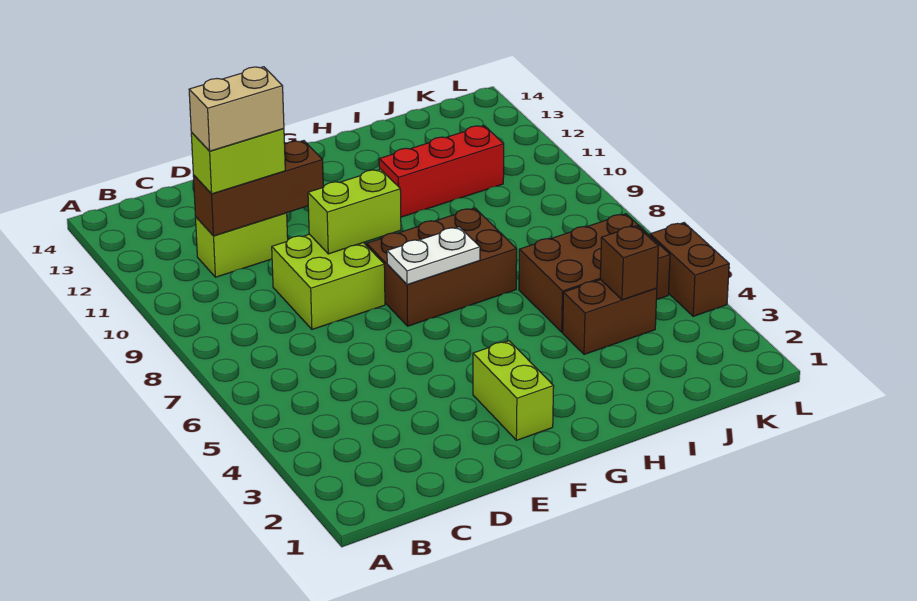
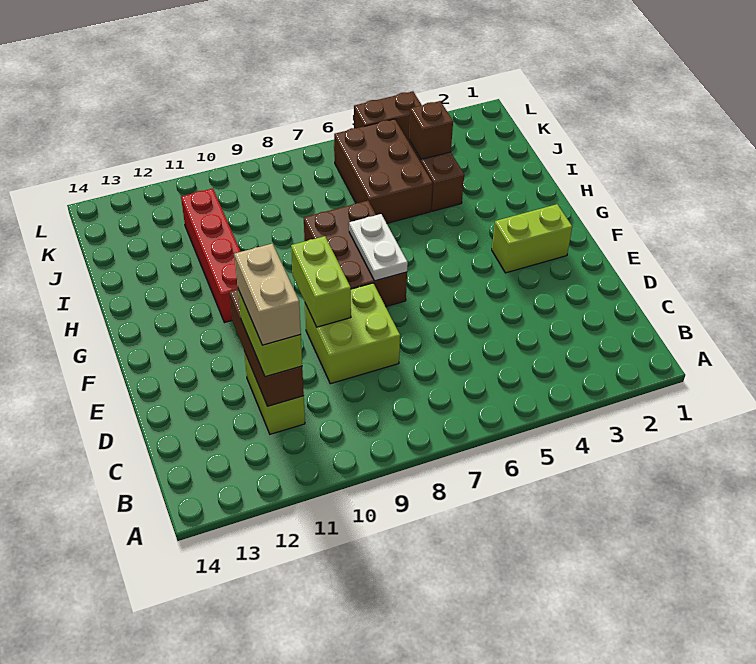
red 1x3 brick [379,125,504,217] -> red 1x4 brick [181,189,241,323]

